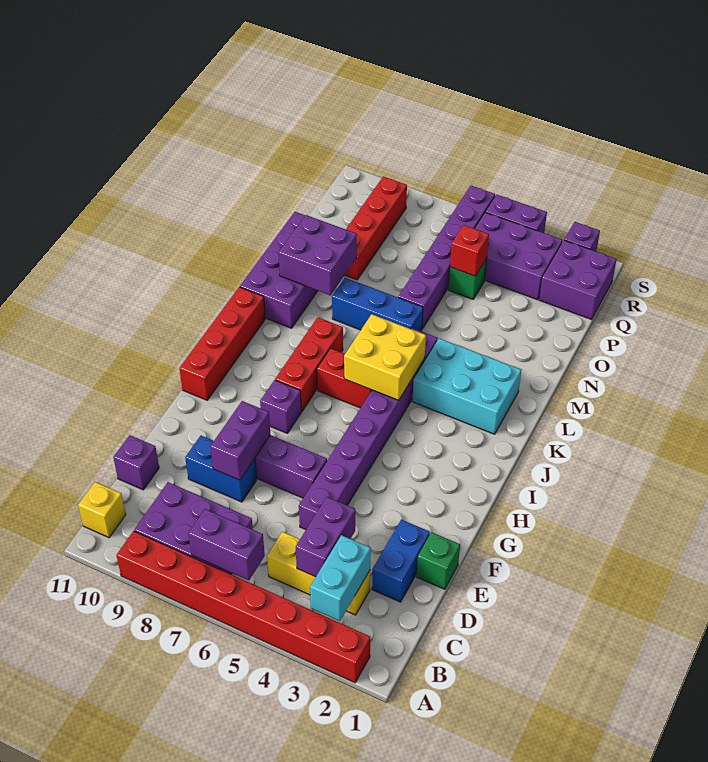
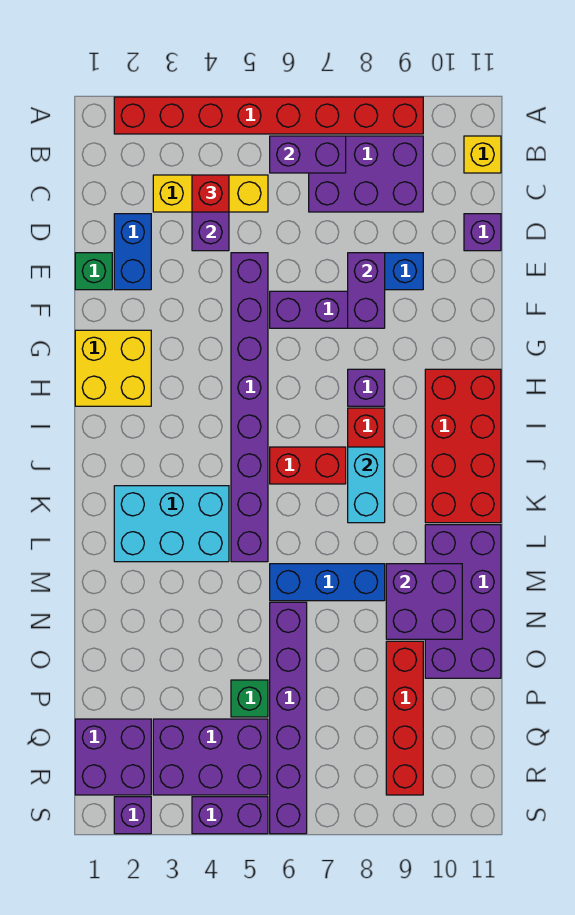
cyan 1x2 brick [310,535,371,621] -> cyan 1x2 brick moved to [348,447,385,523]
red 1x4 brick [179,287,265,400] -> red 2x4 brick [425,369,501,523]
yellow 2x2 brick [344,314,426,400] -> yellow 2x2 brick moved to [75,330,151,406]
red 1x1 brick [450,225,489,276] -> red 1x1 brick moved to [192,175,229,212]

